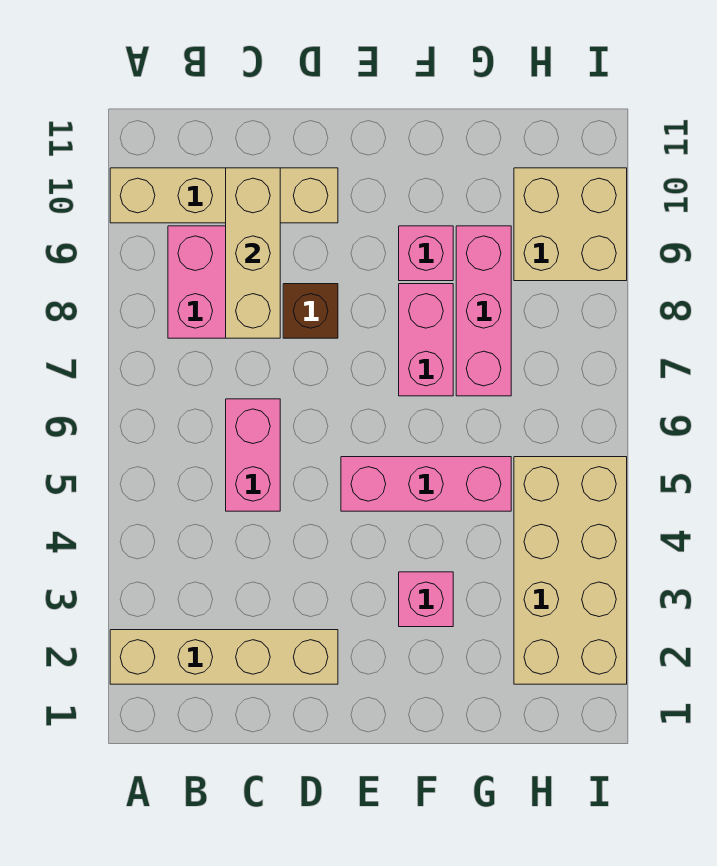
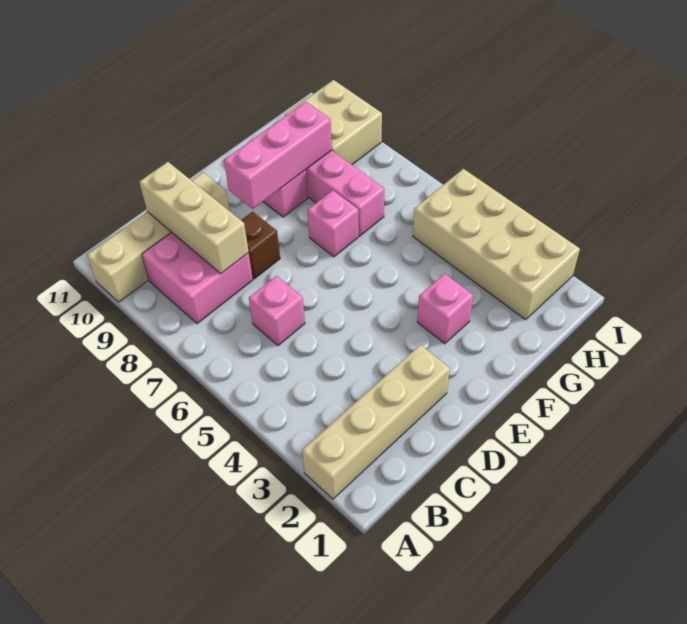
pink 1x2 brick [226,399,280,511] -> pink 1x1 brick [249,276,305,346]
pink 1x3 brick [341,457,511,511] -> pink 1x3 brick moved to [224,102,332,209]
pink 1x2 brick [399,284,453,396] -> pink 1x1 brick [307,190,359,257]

